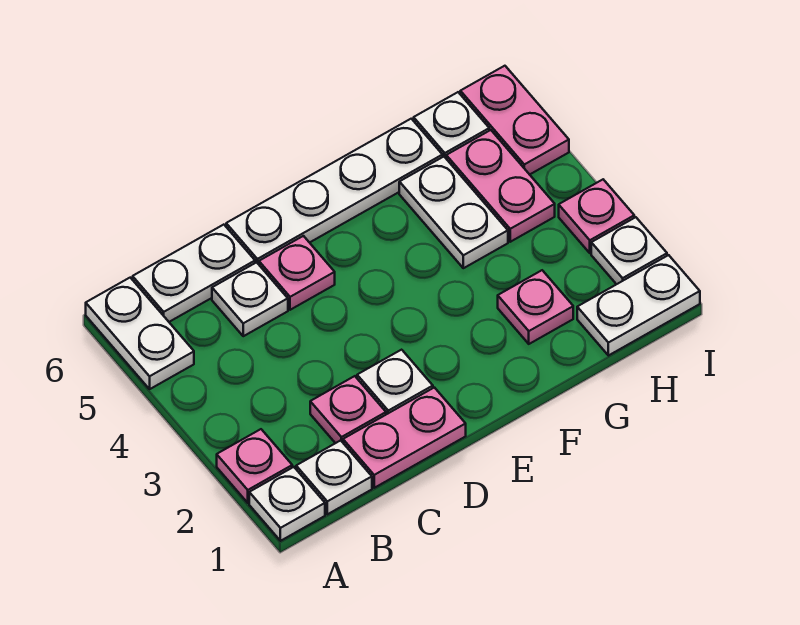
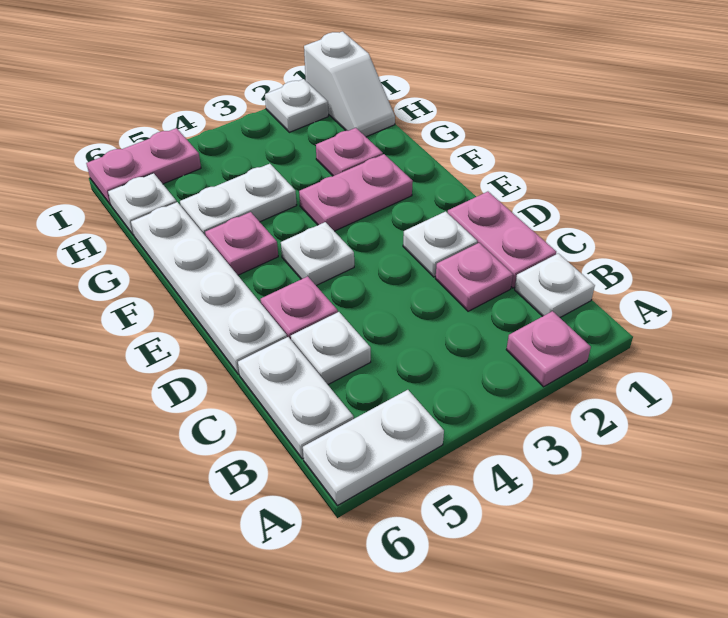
white 1x1 plate [249,467,325,541] -> white 1x1 plate moved to [281,222,354,286]
white 1x2 plate [577,255,700,356] -> white 1x2 slope [304,32,395,137]
pink 1x2 plate [446,130,555,242] -> pink 1x2 plate moved to [299,154,413,231]
pink 1x1 plate [559,180,634,253] -> pink 1x1 plate moved to [205,212,278,275]

